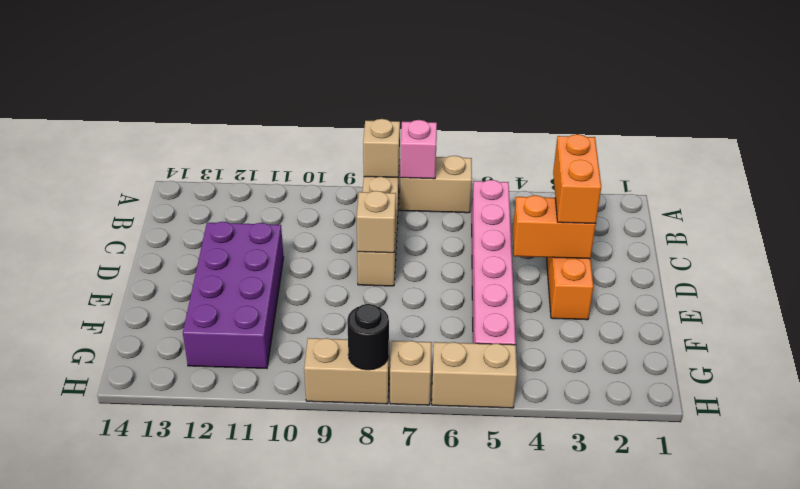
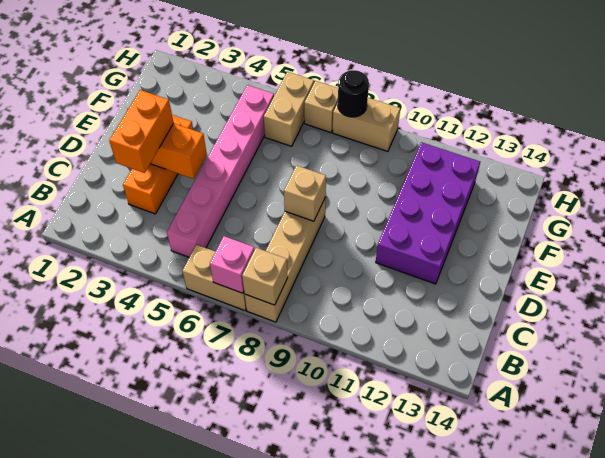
tan 1x2 brick [432,342,517,408] -> tan 1x2 brick turned to [264,72,314,146]

